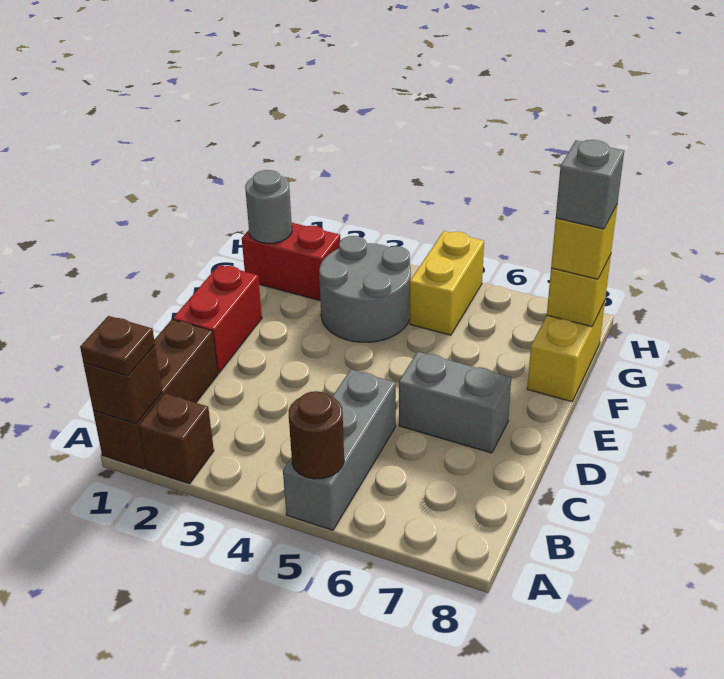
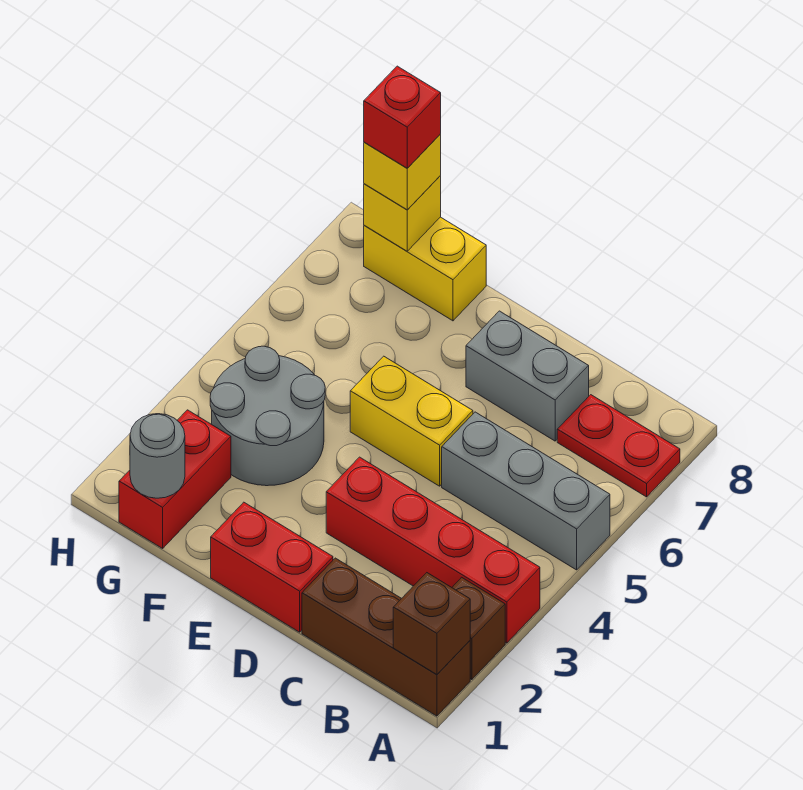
brown 1x1 plate [80,316,155,376] -> none
none -> red 1x4 brick [326,457,540,643]
brown 1x1 round brick [289,391,344,479] -> none
none -> red 1x2 plate [557,395,680,497]
grey 1x2 brick [399,352,511,453] -> grey 1x2 brick turned to [466,311,589,441]
yellow 1x2 brick [410,231,484,335] -> yellow 1x2 brick moved to [350,356,473,486]
grey 1x1 brick [556,140,624,229] -> red 1x1 brick [364,66,441,168]

